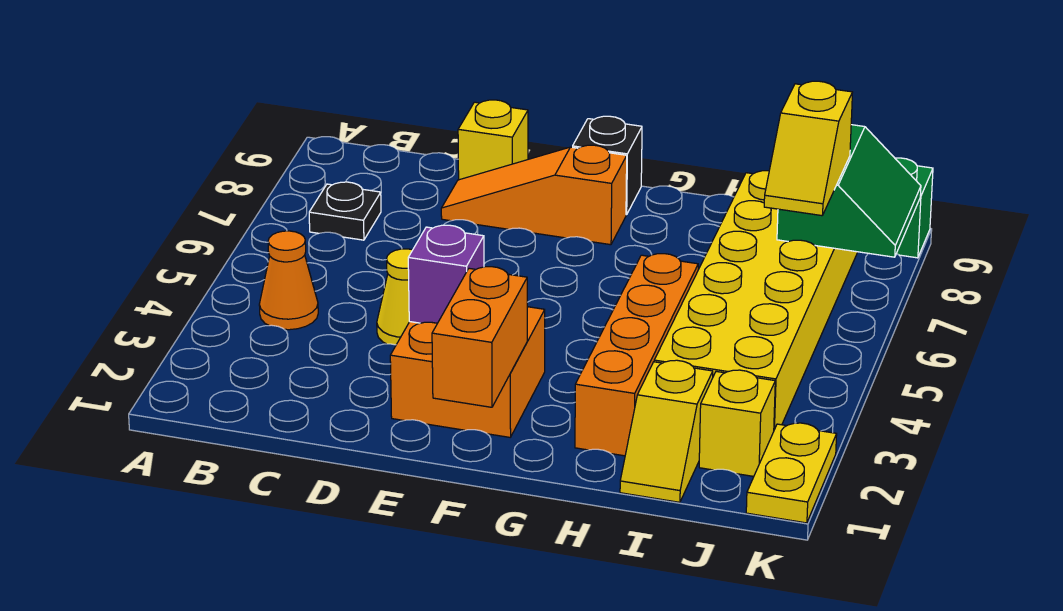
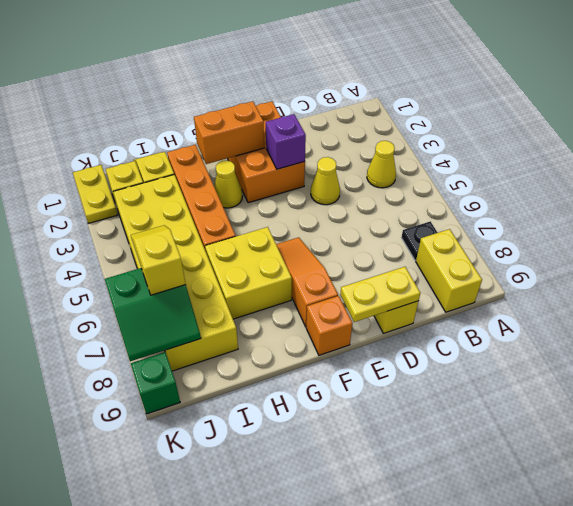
orange 1x1 cone [259,231,318,330] -> yellow 1x1 cone [367,141,396,188]
none -> yellow 1x2 brick [416,229,482,312]
orange 1x3 slope [441,145,627,245] -> orange 1x3 slope turned to [276,237,338,327]
none -> yellow 1x2 plate [340,267,420,322]
orange 2x2 brick [390,307,545,437] -> orange 2x3 brick [228,101,305,203]
orange 1x2 brick [432,267,527,407] -> orange 1x2 brick turned to [194,101,264,164]
black 1x1 brick [573,116,642,215] -> orange 1x1 brick [306,296,352,355]
none -> yellow 1x1 cone [214,160,243,208]
none -> yellow 2x2 brick [205,227,292,319]
green 2x2 slope [777,125,921,257] -> green 2x2 slope turned to [105,268,201,361]

